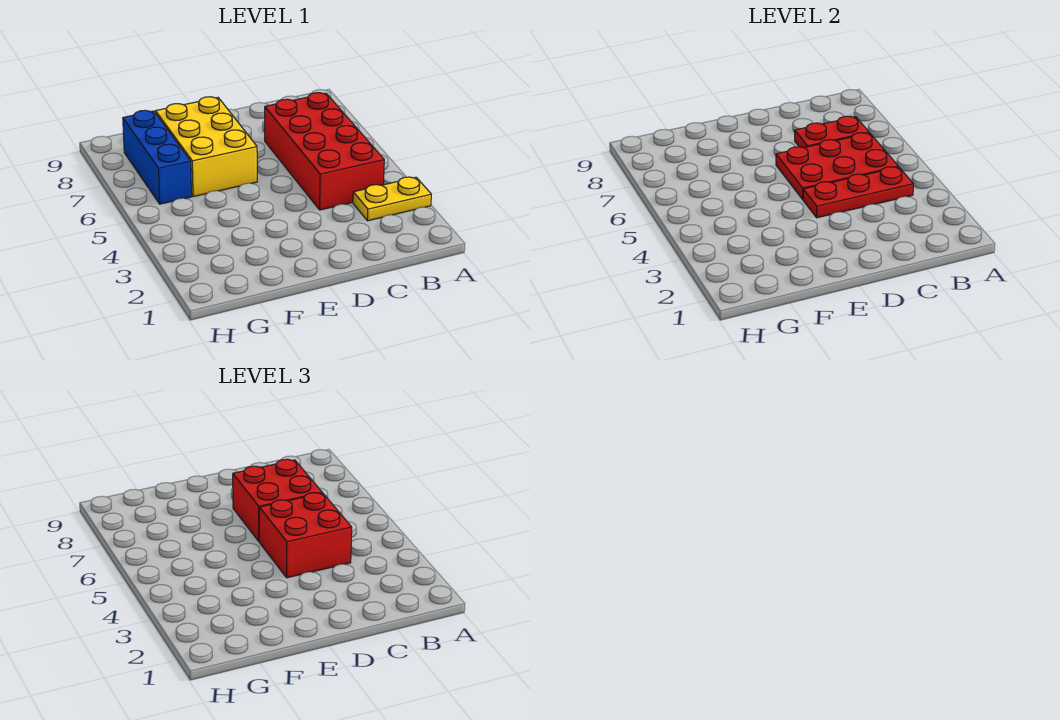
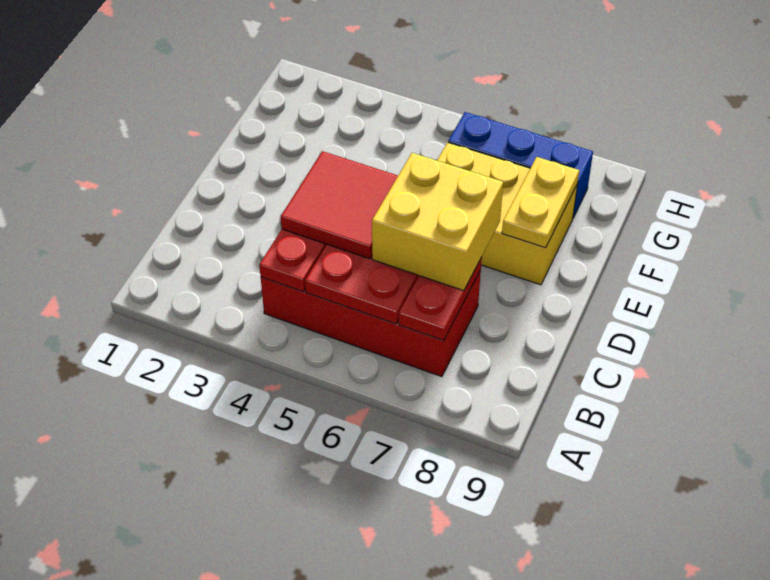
yellow 1x2 plate [353,177,431,221] -> yellow 1x2 plate moved to [502,157,579,248]
red 2x2 brick [259,493,352,578] -> red 2x2 tile [281,151,398,259]
red 2x2 brick [233,459,322,541] -> yellow 2x2 brick [372,153,503,291]

